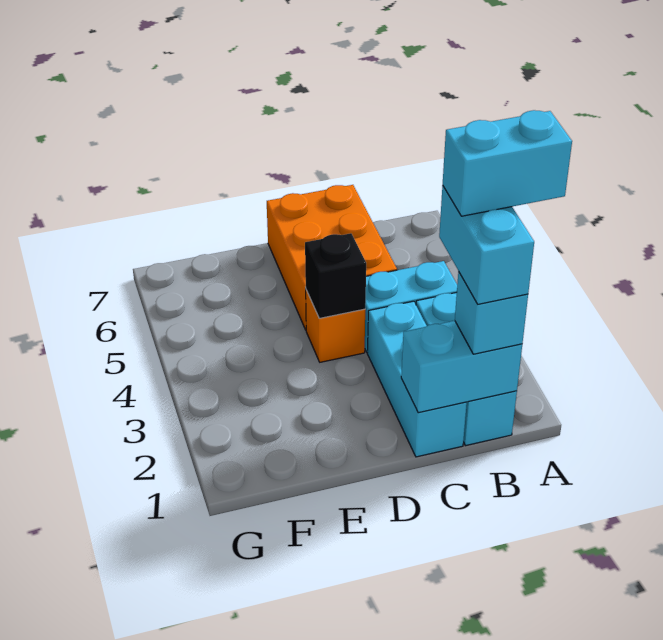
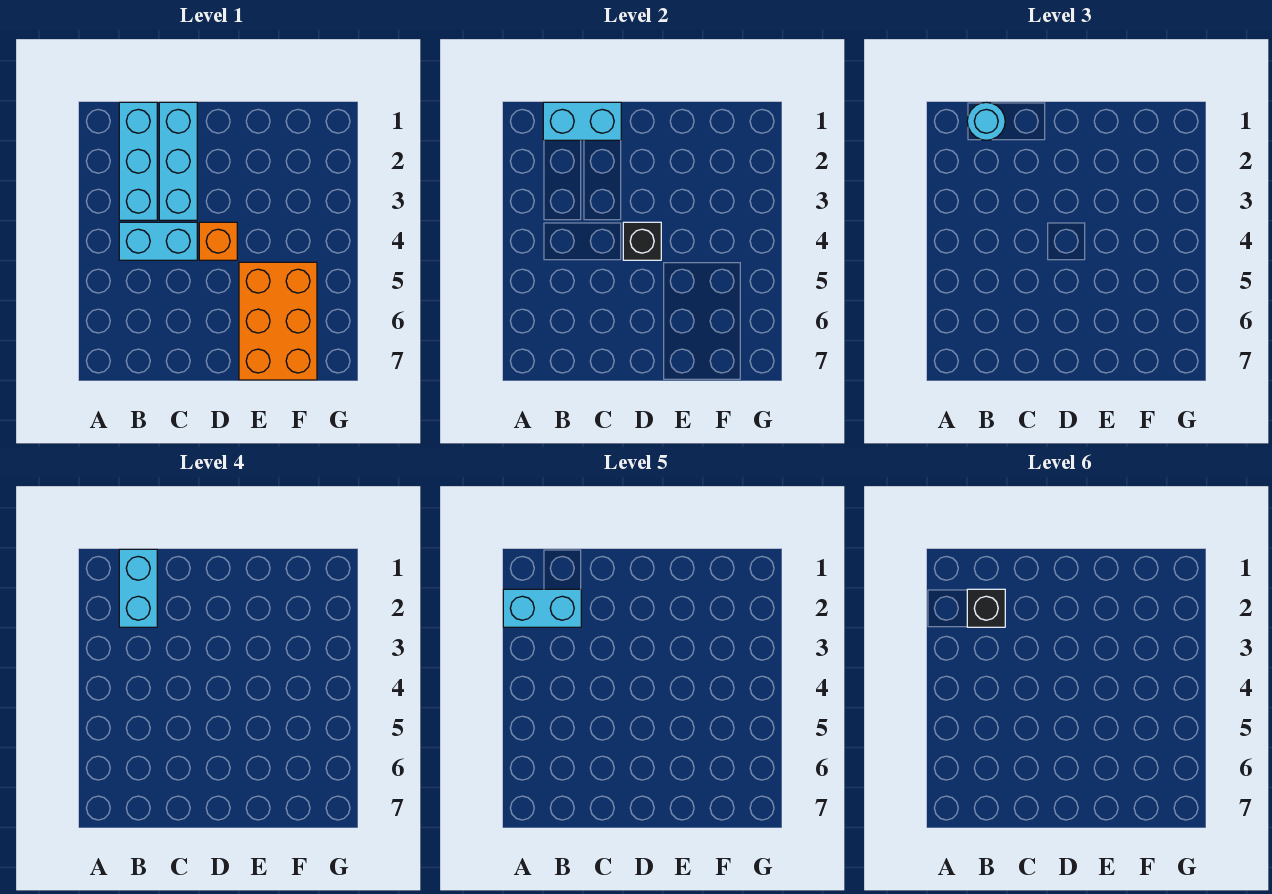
cyan 1x1 brick [455,272,528,354] -> cyan 1x1 round brick [967,102,1005,140]
none -> black 1x1 brick [967,589,1005,627]
orange 2x3 brick [267,185,397,330] -> orange 2x3 brick moved to [239,262,317,380]

